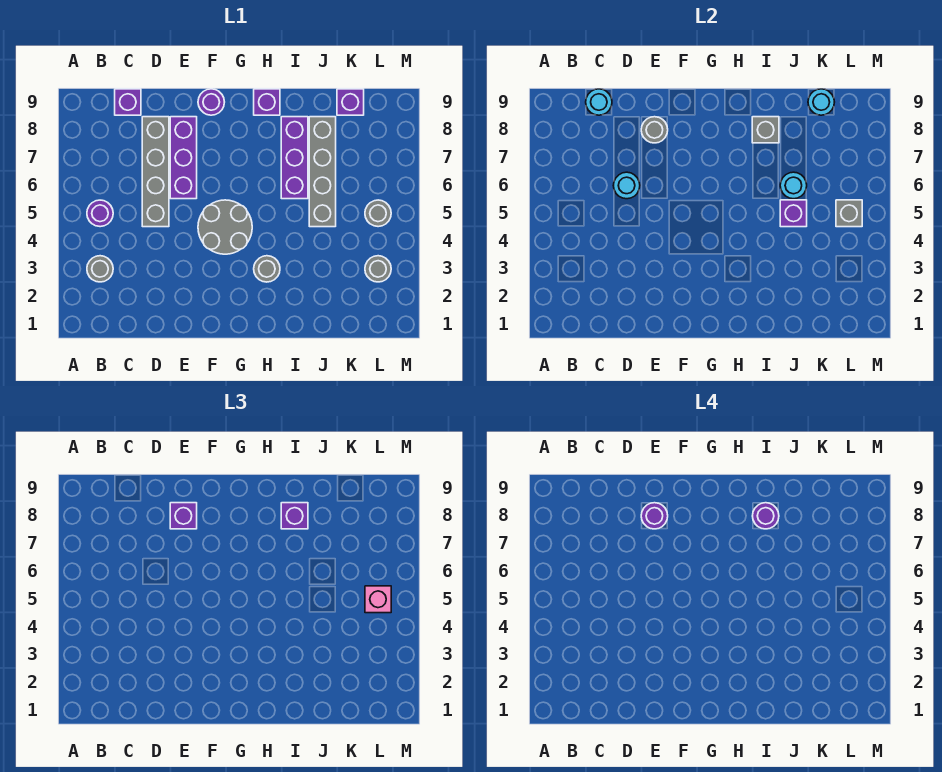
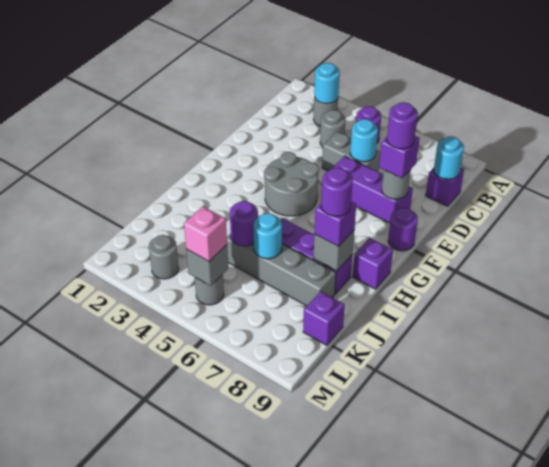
grey 1x4 brick [142,117,169,227] -> grey 1x2 brick [322,132,380,172]
grey 1x1 round brick [254,256,280,282] -> grey 1x1 round brick moved to [320,110,346,147]
purple 1x1 brick [780,200,807,227] -> purple 1x1 round brick [230,201,258,246]
cyan 1x1 round brick [808,89,834,115] -> cyan 1x1 round brick moved to [314,63,340,104]

